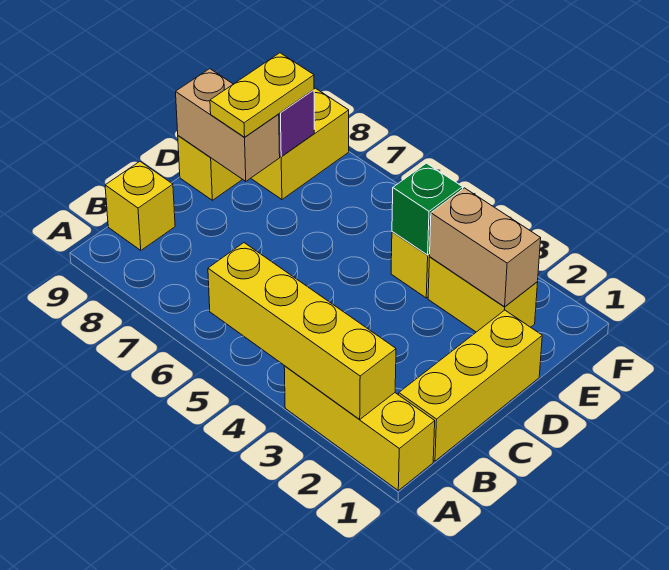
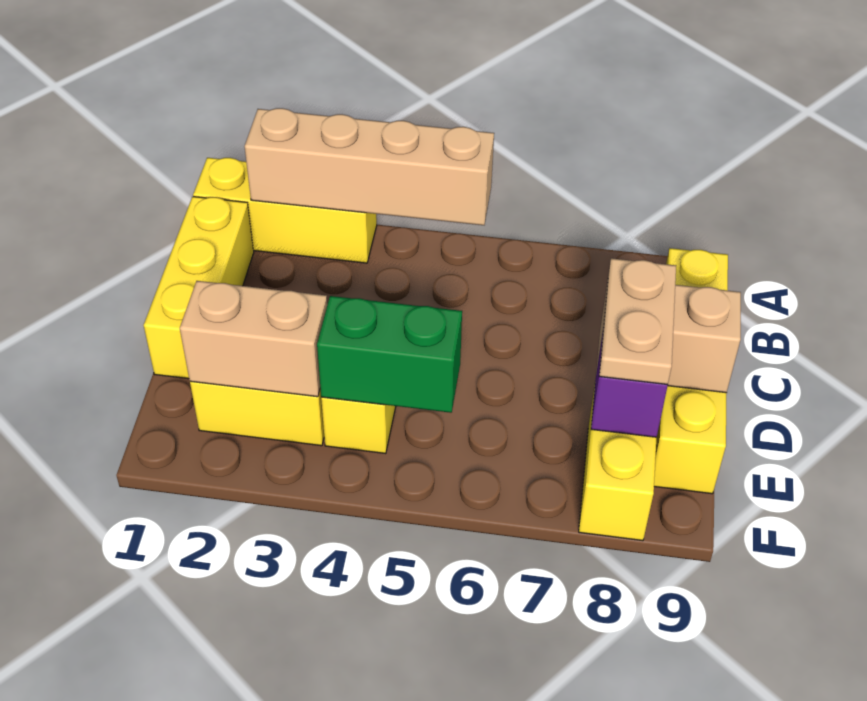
yellow 1x4 brick [208,243,396,420] -> tan 1x4 brick [244,108,494,225]
yellow 1x2 plate [210,53,314,137] -> tan 1x2 plate [599,258,676,385]
green 1x1 brick [392,163,463,255] -> green 1x2 brick [317,296,462,413]

